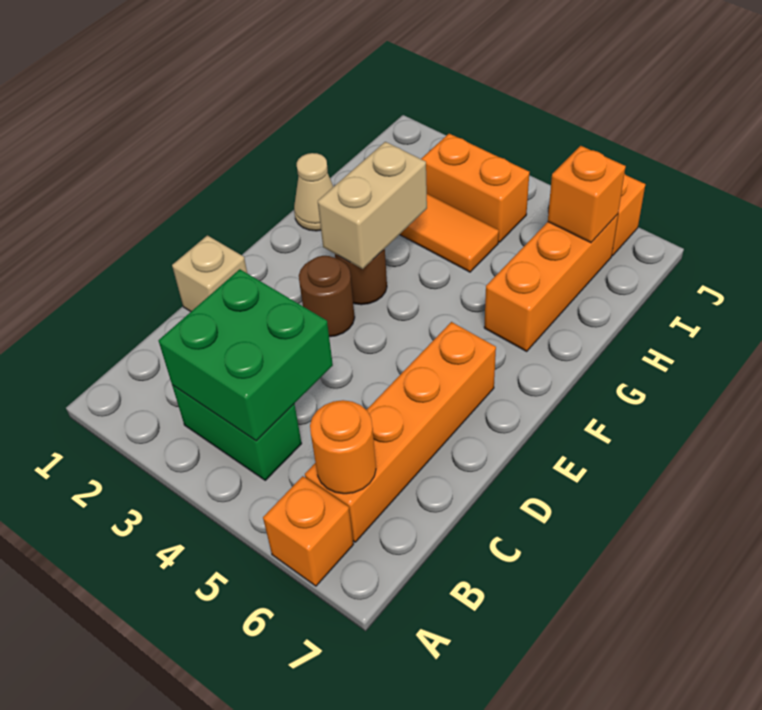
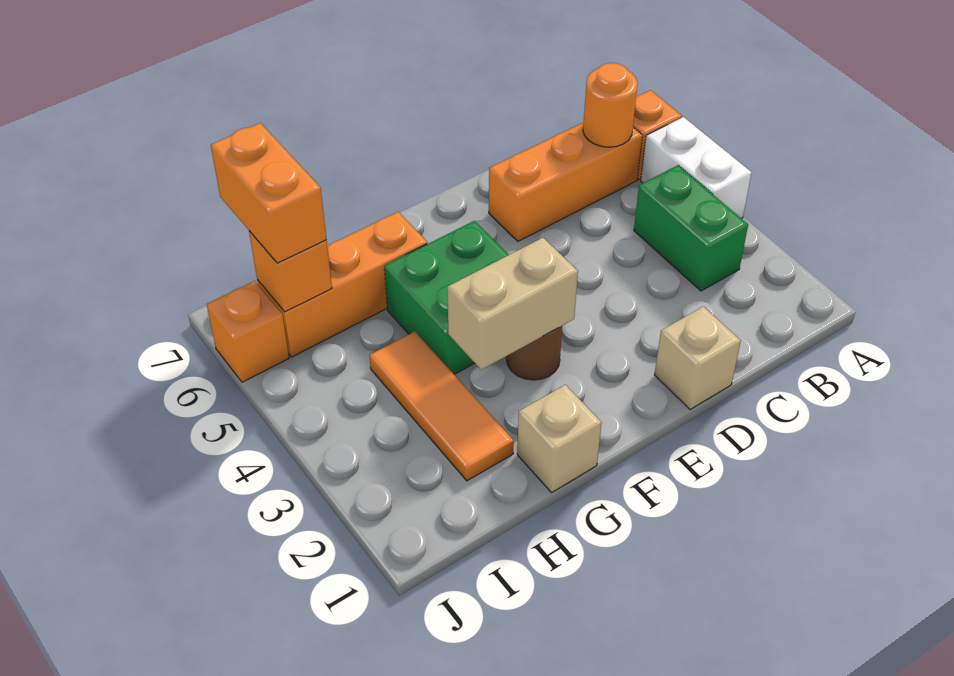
none -> white 1x2 brick [641,117,752,218]
green 2x2 brick [159,269,333,441] -> green 2x2 brick moved to [384,221,509,374]
orange 1x4 brick [305,322,496,542] -> orange 1x3 brick [489,122,642,241]
brown 1x1 round brick [299,256,355,337] -> none
tan 1x1 cone [294,153,333,231] -> tan 1x1 brick [517,385,602,493]
orange 1x2 brick [421,134,529,242] -> orange 1x2 brick moved to [211,123,327,263]

